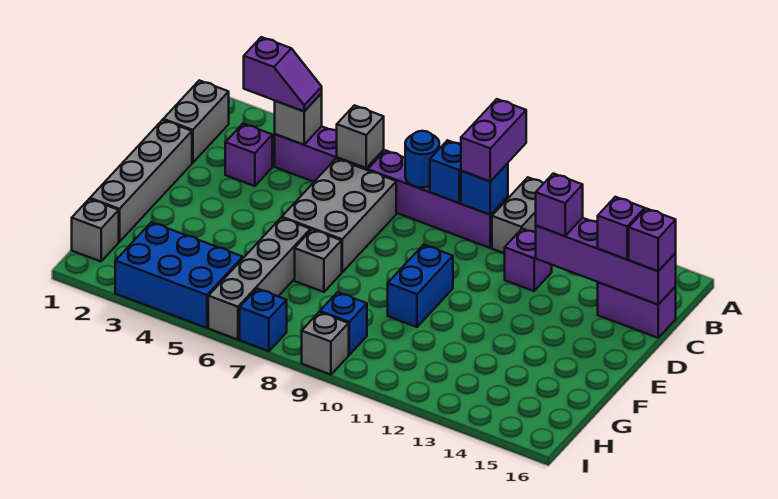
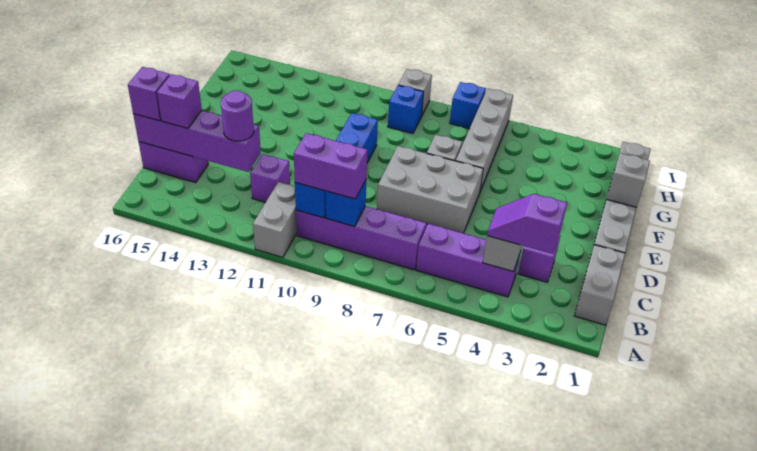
purple 1x2 brick [461,99,526,181] -> purple 1x2 brick turned to [294,133,368,199]
grey 1x1 brick [337,105,384,168] -> grey 1x1 brick moved to [607,153,650,207]
blue 1x1 round brick [405,131,439,187] -> none
grey 2x3 brick [282,159,396,272] -> grey 2x3 brick turned to [377,146,483,233]
purple 1x1 brick [536,174,583,236] -> purple 1x1 round brick [221,90,254,141]
blue 2x3 brick [115,222,243,328] -> none

